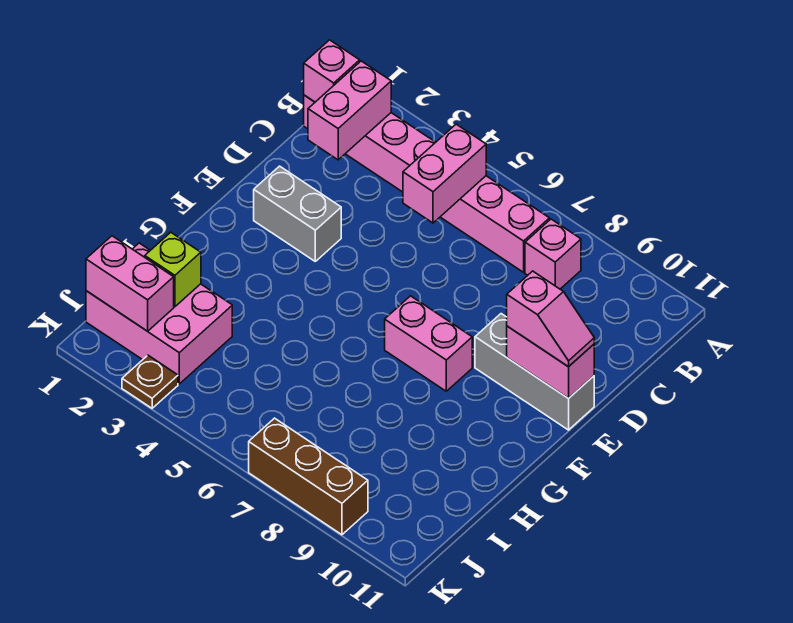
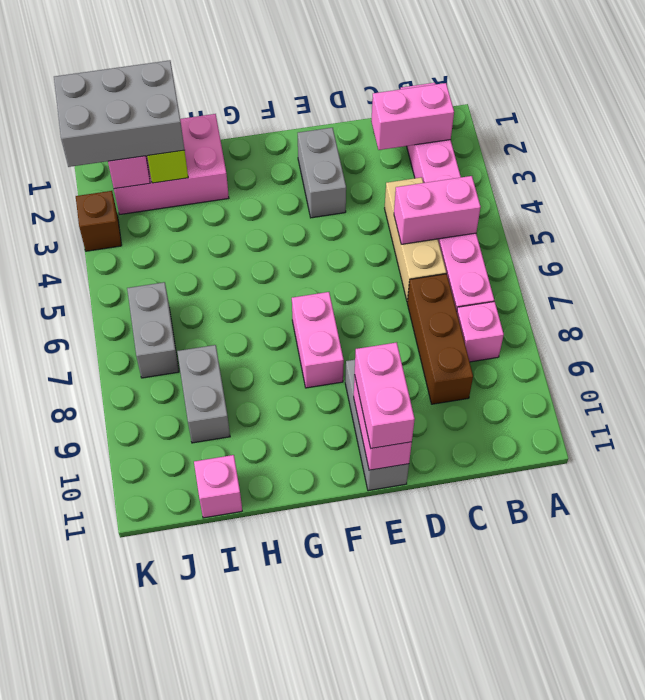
pink 1x1 brick [304,40,360,102] -> pink 1x1 brick moved to [194,455,242,518]
none -> tan 1x3 brick [385,177,446,302]
pink 1x2 slope [507,271,594,367] -> pink 1x2 brick [355,342,415,448]
pink 2x3 brick [86,243,232,384] -> pink 2x3 brick turned to [114,114,229,214]
none -> grey 2x3 brick [54,60,184,167]
none -> grey 1x2 brick [177,345,230,443]
none -> grey 1x2 brick [127,282,179,378]
brown 1x1 plate [122,355,178,408] -> brown 1x1 brick [76,191,122,251]
brown 1x3 brick [249,418,368,535] -> brown 1x3 brick moved to [407,274,473,404]

